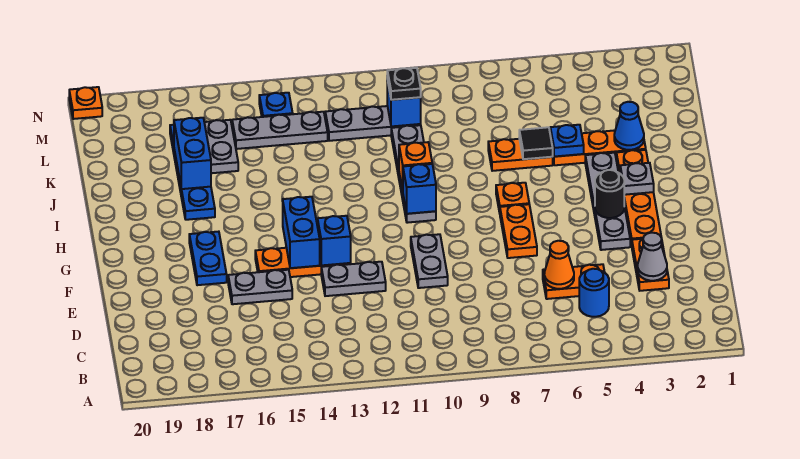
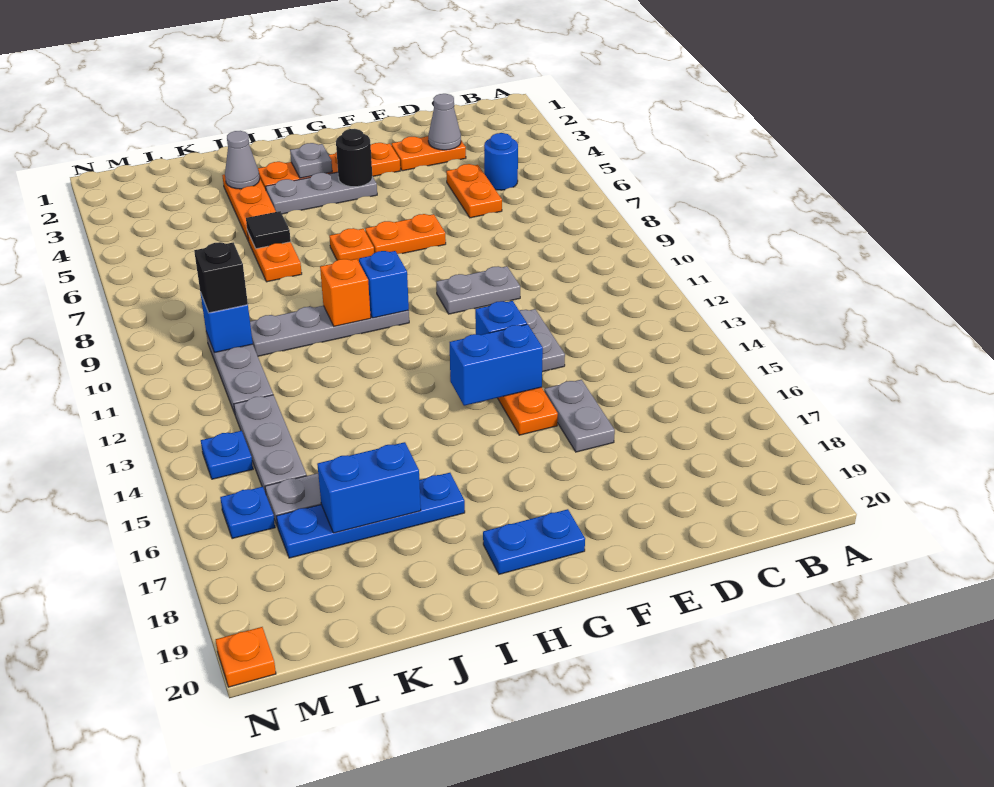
orange 1x1 cone [544,241,574,289] -> none
grey 1x4 plate [585,153,630,250] -> grey 1x3 plate [266,172,377,214]
blue 1x2 plate [189,232,227,285] -> blue 1x2 plate moved to [483,509,585,574]
blue 1x1 cone [614,102,644,150] -> grey 1x1 cone [225,131,260,189]
blue 1x1 plate [550,125,584,157] -> blue 1x1 plate moved to [220,487,275,539]
black 1x1 plate [387,68,421,100] -> black 1x1 brick [194,242,248,313]

